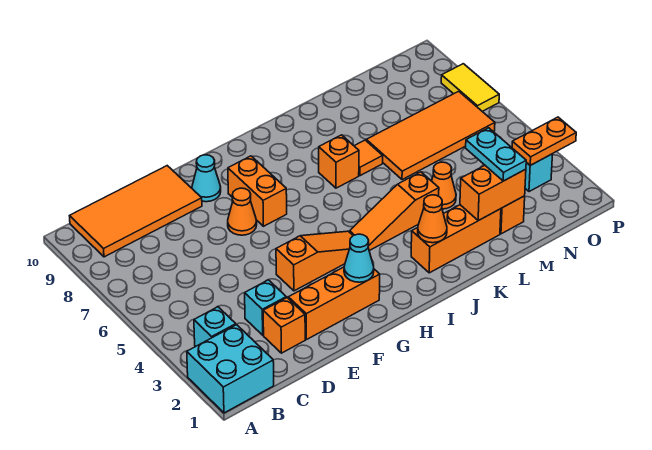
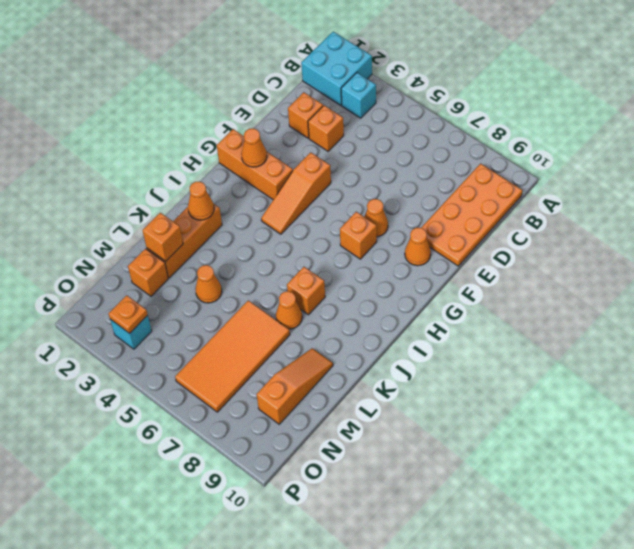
orange 2x4 tile [70,166,202,257] -> orange 2x4 plate [421,164,522,266]
cyan 1x1 brick [245,280,286,335] -> orange 1x1 brick [308,105,344,151]
orange 1x3 brick [288,267,380,340] -> orange 1x3 brick turned to [217,129,293,200]
cyan 1x1 cone [192,155,221,202] -> orange 1x1 cone [405,228,431,266]
cyan 1x1 cone [344,234,374,282] -> orange 1x1 cone [241,128,267,167]
orange 1x2 brick [228,156,287,226] -> orange 1x1 brick [340,212,377,259]
orange 1x3 slope [350,172,439,251] -> orange 1x3 slope moved to [257,348,333,424]
orange 1x1 tile [355,140,383,176] -> orange 1x1 cone [276,291,302,329]
orange 1x2 brick [460,166,526,221] -> orange 1x1 brick [142,213,183,261]
cyan 1x2 plate [466,128,526,181] -> none
orange 1x2 plate [512,117,576,165] -> orange 1x1 plate [109,295,148,333]
yellow 1x2 tile [441,64,499,111] -> none

